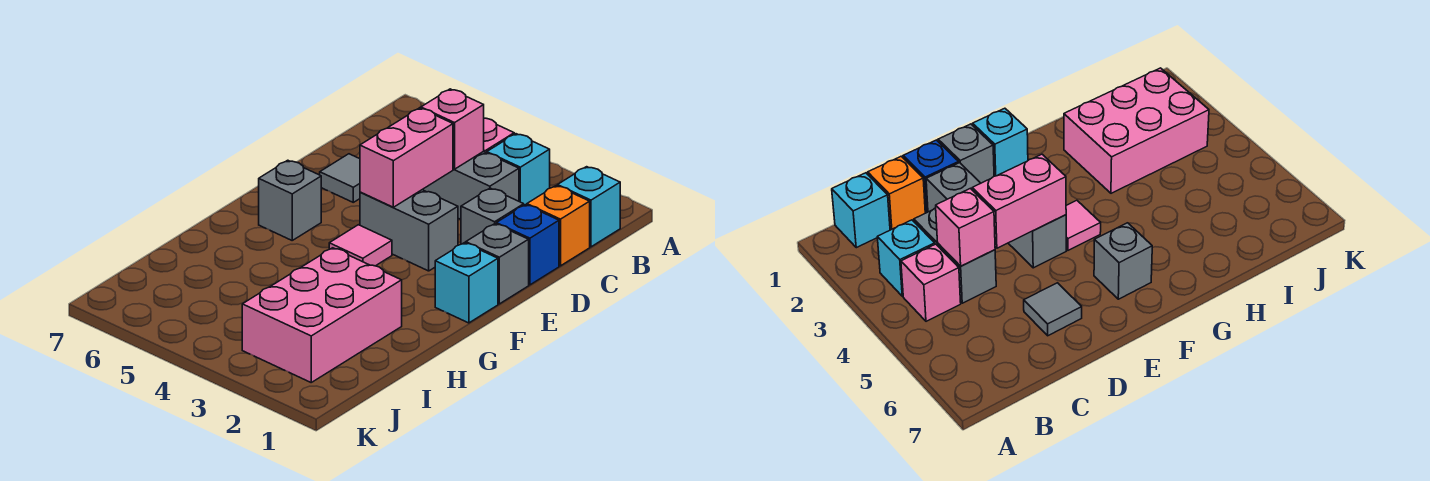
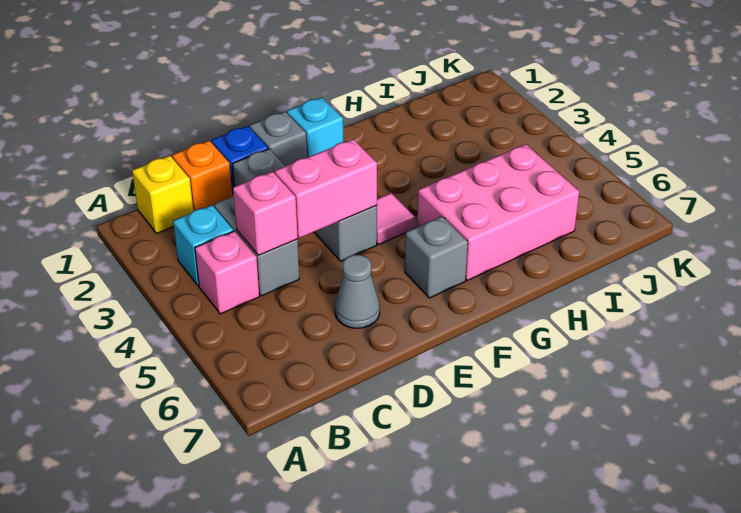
cyan 1x1 brick [557,167,620,247] -> yellow 1x1 brick [132,156,193,233]
grey 1x1 tile [320,154,360,202] -> grey 1x1 cone [335,255,380,328]
pink 2x3 brick [242,248,402,382] -> pink 2x3 brick moved to [417,144,579,280]

